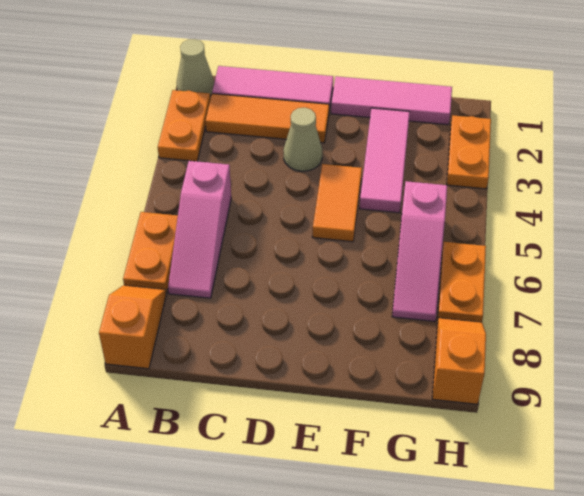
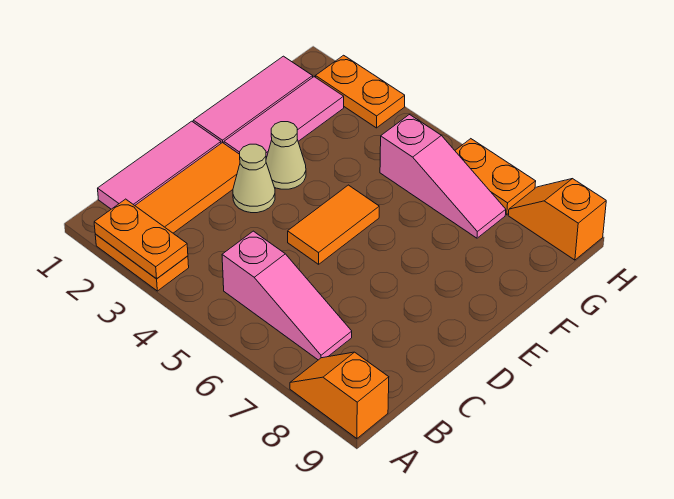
tan 1x1 cone [177,39,214,95] -> tan 1x1 cone moved to [266,122,306,189]
orange 1x2 plate [123,212,178,293] -> orange 1x2 plate moved to [94,199,188,279]
orange 1x2 tile [312,164,362,242] -> orange 1x2 tile turned to [288,185,379,264]
pink 1x3 tile [360,108,410,213] -> pink 1x3 tile turned to [224,77,344,158]

